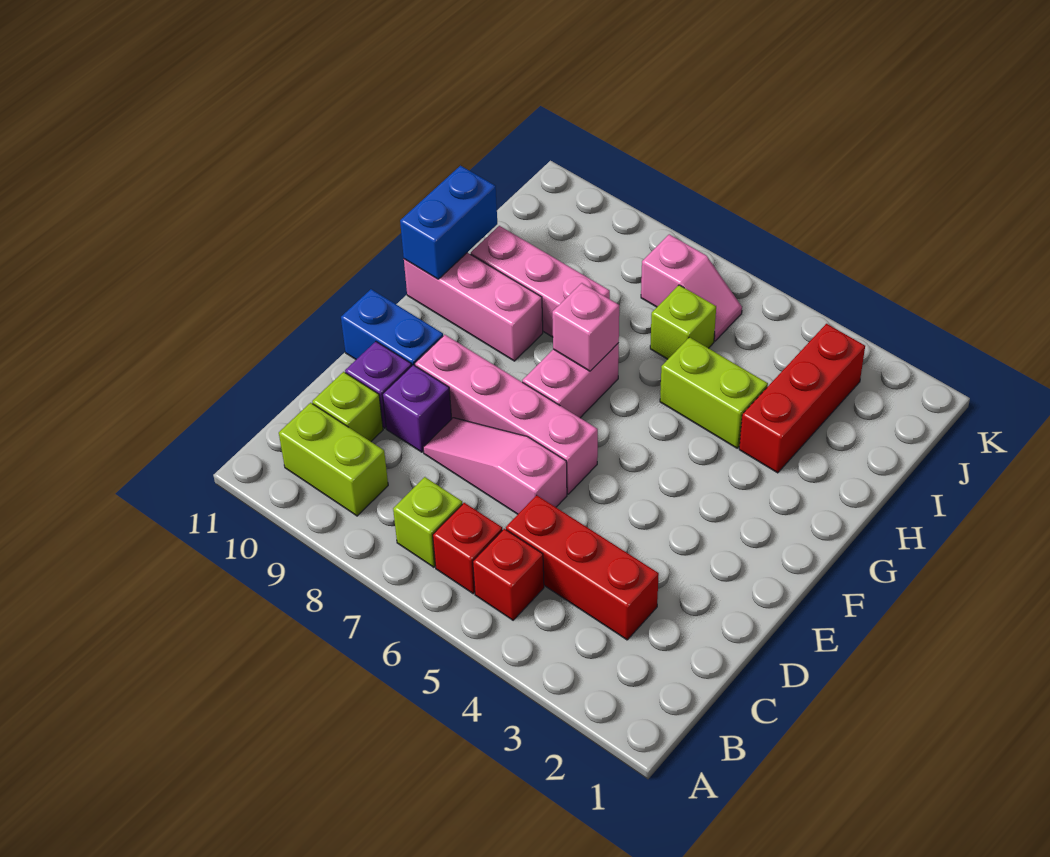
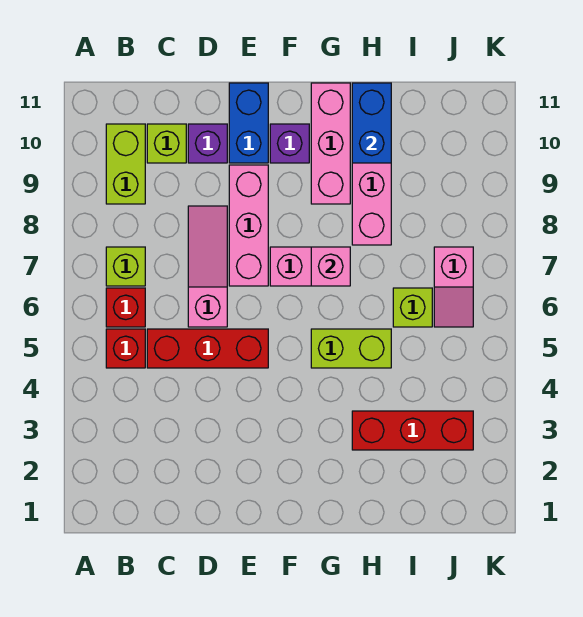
red 1x3 brick [506,495,659,640] -> red 1x3 brick turned to [147,329,268,368]
purple 1x1 brick [382,365,452,452] -> purple 1x1 brick moved to [270,124,309,163]
pink 1x4 brick [415,335,598,494] -> pink 1x3 brick [229,165,268,286]
blue 1x2 brick [400,166,497,279] -> blue 1x2 brick turned to [352,83,391,163]
lime 1x2 brick [660,337,768,448] -> lime 1x2 brick turned to [311,329,391,368]

